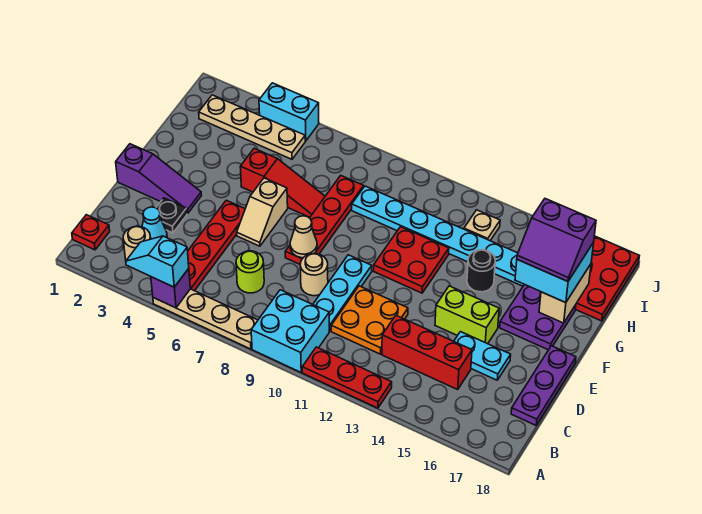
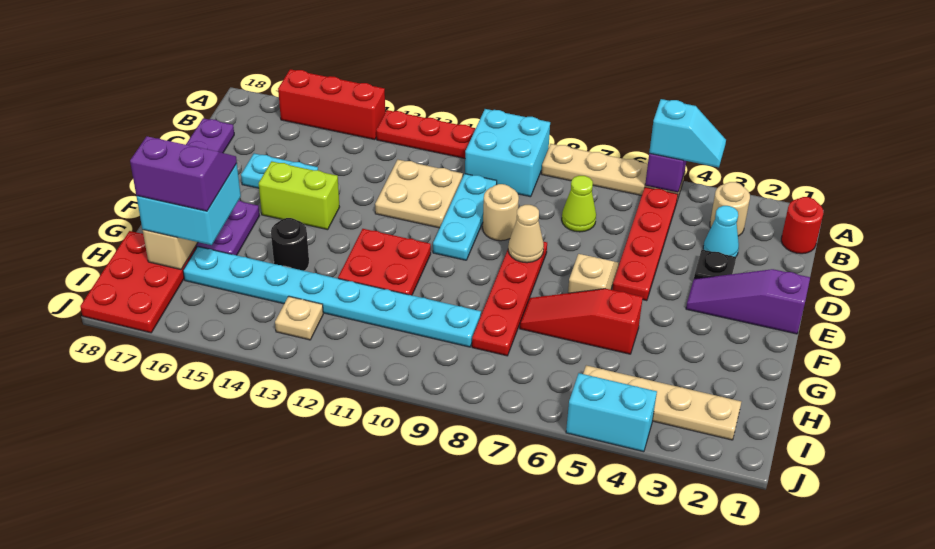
red 1x1 plate [72,215,110,250] -> red 1x1 round brick [781,197,823,254]
lime 1x1 round brick [236,251,264,293] -> lime 1x1 cone [562,176,596,232]
orange 2x2 plate [331,286,408,354] -> tan 2x2 plate [375,160,463,228]
red 1x3 brick [382,316,472,389] -> red 1x3 brick moved to [278,69,385,140]

